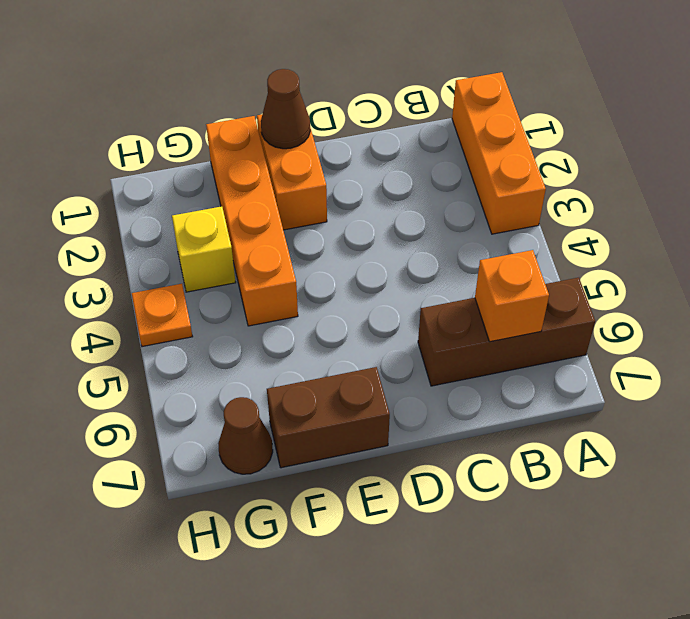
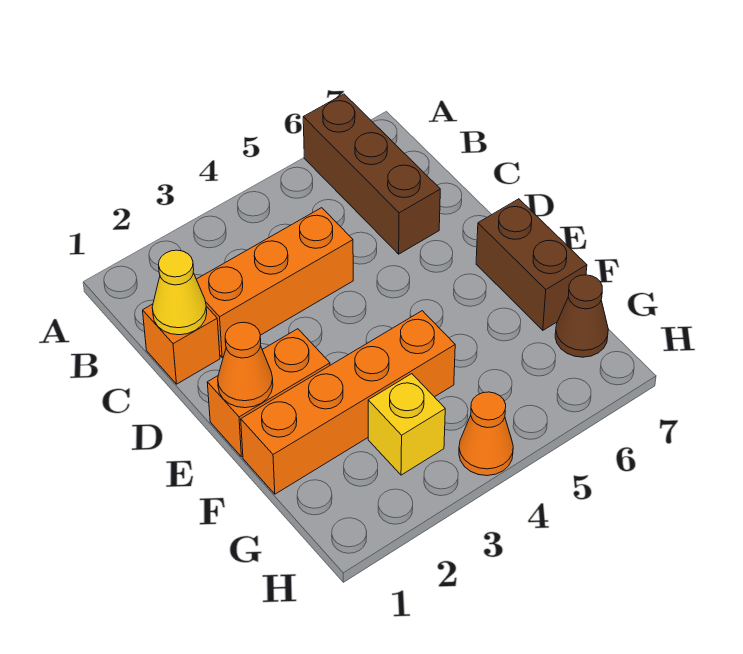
orange 1x3 brick [452,72,546,234] -> orange 1x3 brick moved to [196,208,353,357]
orange 1x1 brick [475,250,549,342] -> orange 1x1 brick moved to [143,304,220,384]
none -> yellow 1x1 cone [152,250,207,335]
brown 1x1 cone [261,69,310,149] -> orange 1x1 cone [218,322,273,408]
orange 1x1 plate [132,284,193,347] -> orange 1x1 cone [459,392,513,476]

